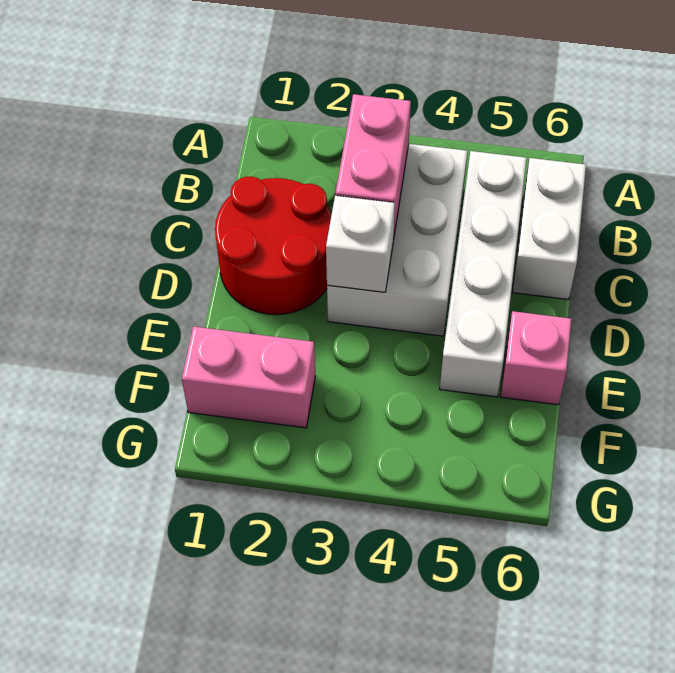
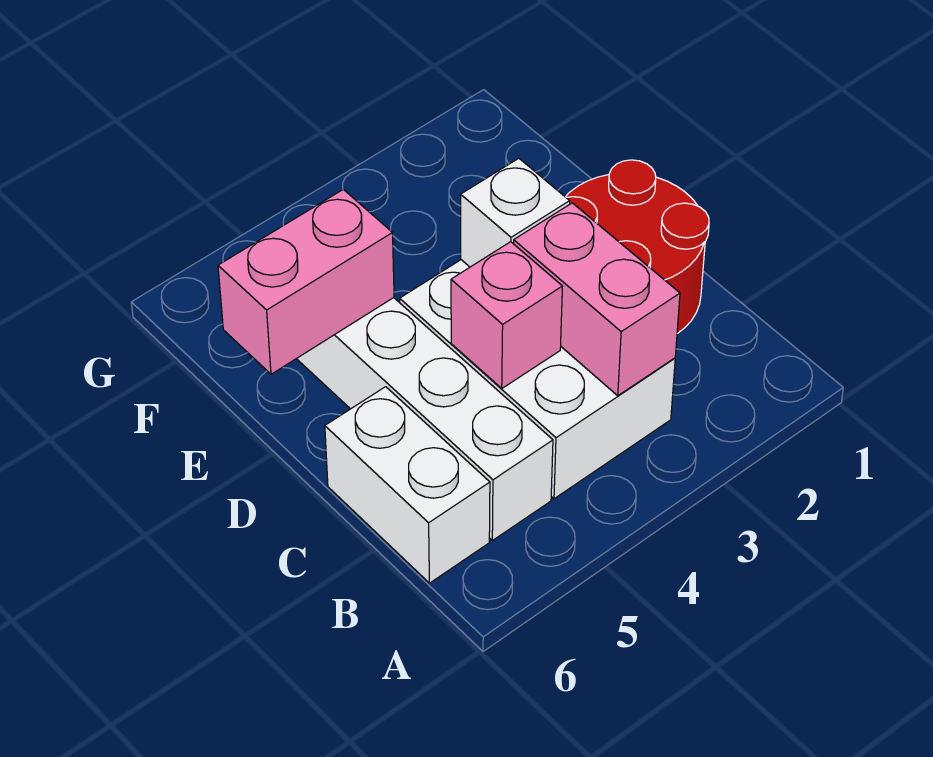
pink 1x1 brick [501,311,572,405] -> pink 1x1 brick moved to [451,242,562,388]
pink 1x2 brick [182,326,315,428] -> pink 1x2 brick moved to [218,189,394,374]

